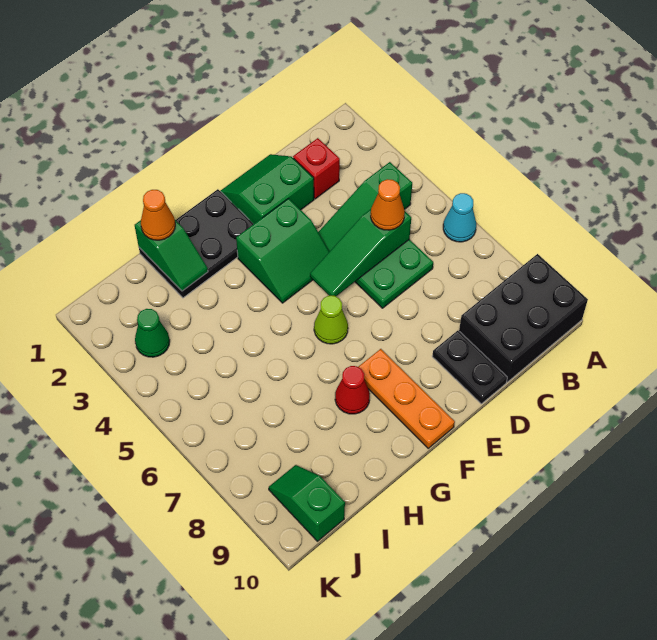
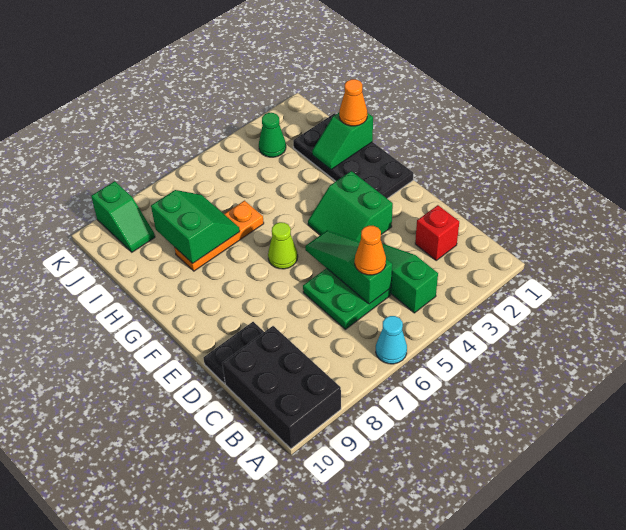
green 2x2 slope [221,154,314,224] -> green 2x2 slope moved to [151,190,240,263]
black 2x3 plate [139,189,253,298] -> black 2x4 plate [293,113,413,199]
orange 1x3 plate [359,349,455,448] -> orange 1x3 plate moved to [174,201,264,271]
red 1x1 cone [335,366,370,414] -> none
green 1x2 slope [269,465,345,541] -> green 1x2 slope turned to [91,181,155,252]

